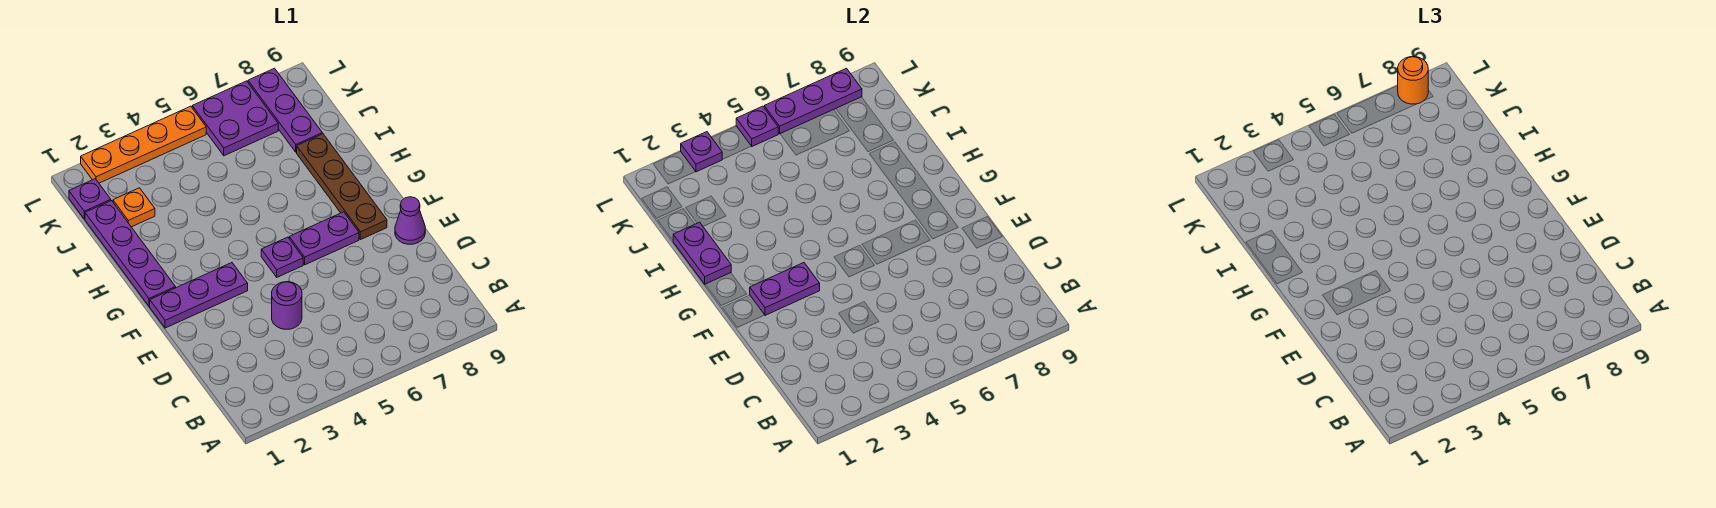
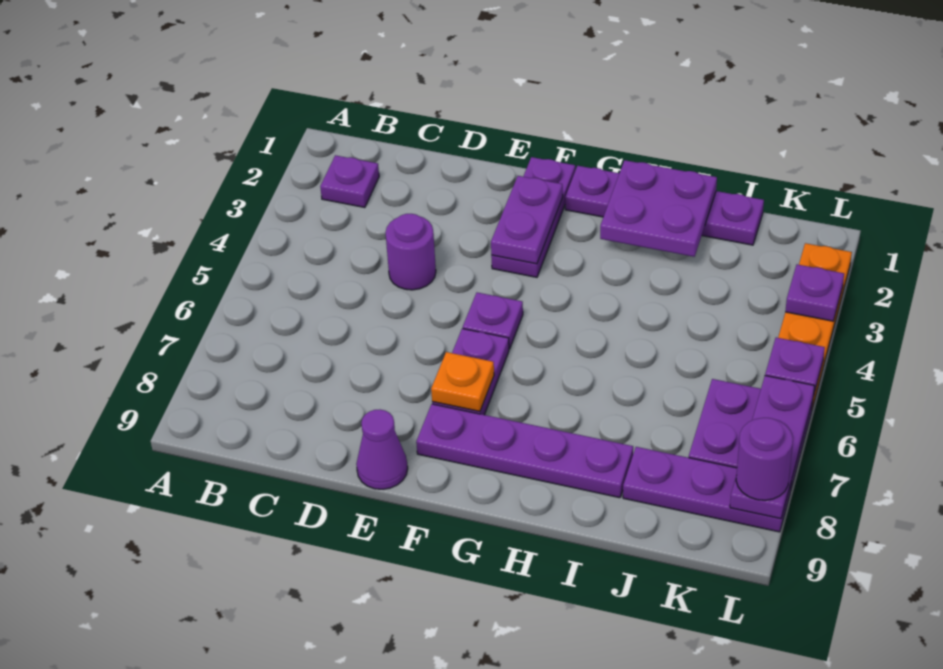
brown 1x4 plate [297,134,387,240] -> purple 1x4 plate [416,404,633,498]
purple 1x2 plate [673,222,731,284] -> purple 2x2 plate [600,160,717,257]
orange 1x1 plate [113,188,155,227] -> orange 1x1 plate moved to [431,352,494,411]
purple 1x1 plate [69,179,111,219] -> purple 1x1 plate moved to [320,155,379,208]
orange 1x1 round brick [1398,57,1428,104] -> purple 1x1 round brick [736,418,793,500]

